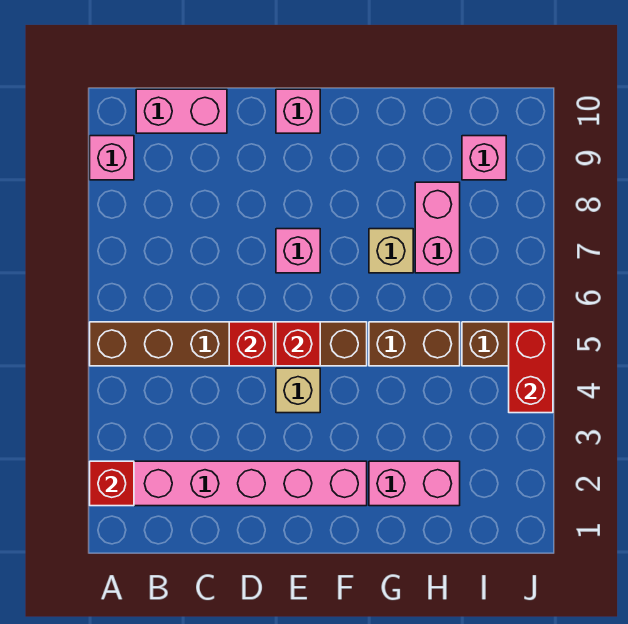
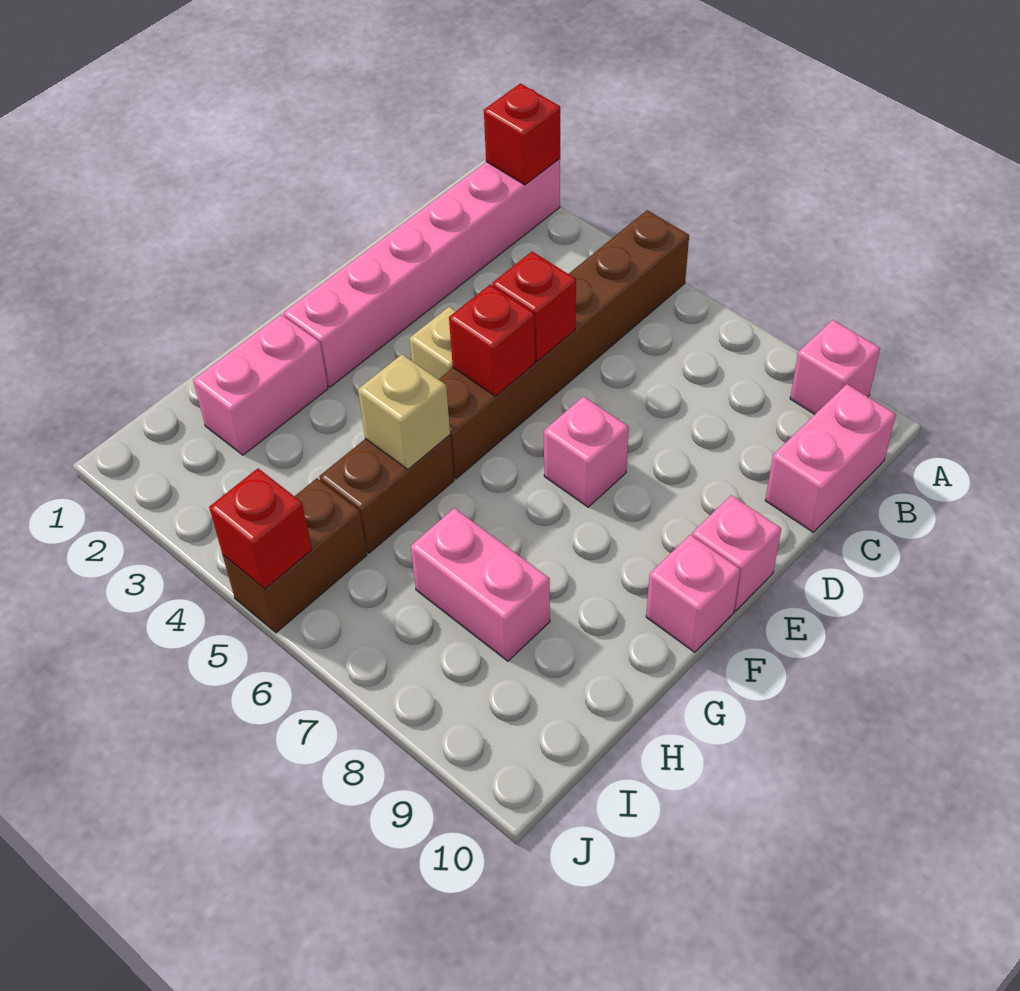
tan 1x1 brick [369,229,413,273] -> tan 1x1 brick moved to [358,354,450,469]
pink 1x1 brick [462,136,506,180] -> pink 1x1 brick moved to [646,535,740,652]
red 1x2 brick [509,322,553,413] -> red 1x1 brick [209,468,312,589]

